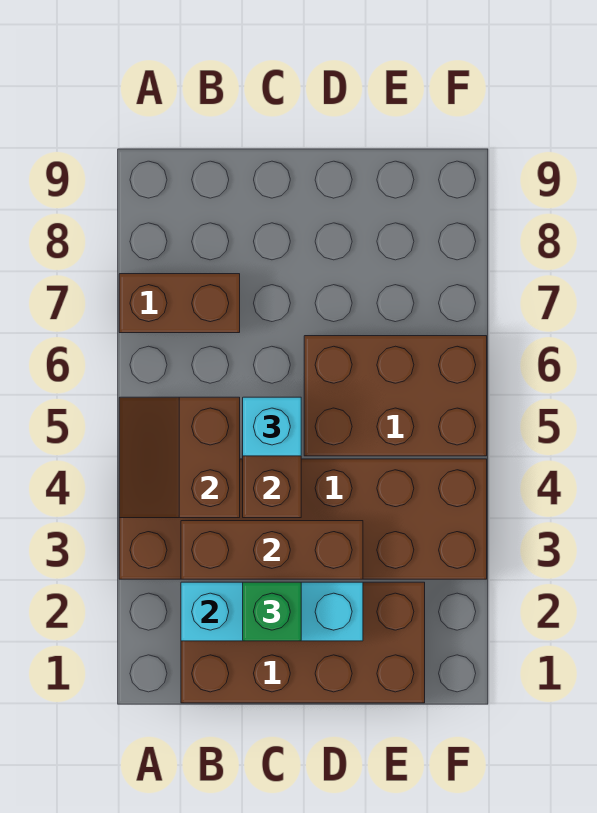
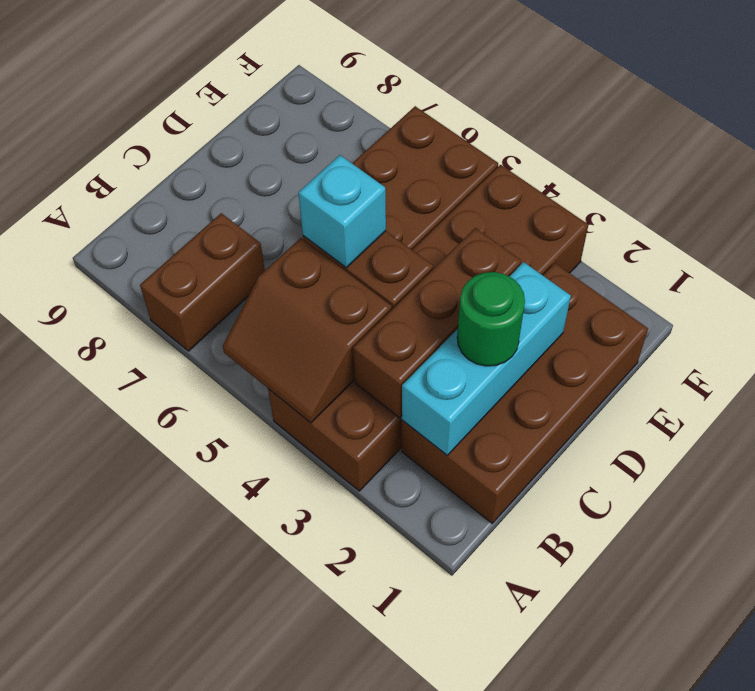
green 1x1 brick [243,582,301,641] -> green 1x1 round brick [457,272,525,366]

